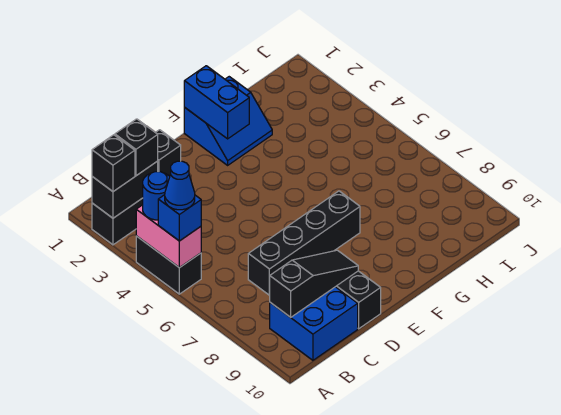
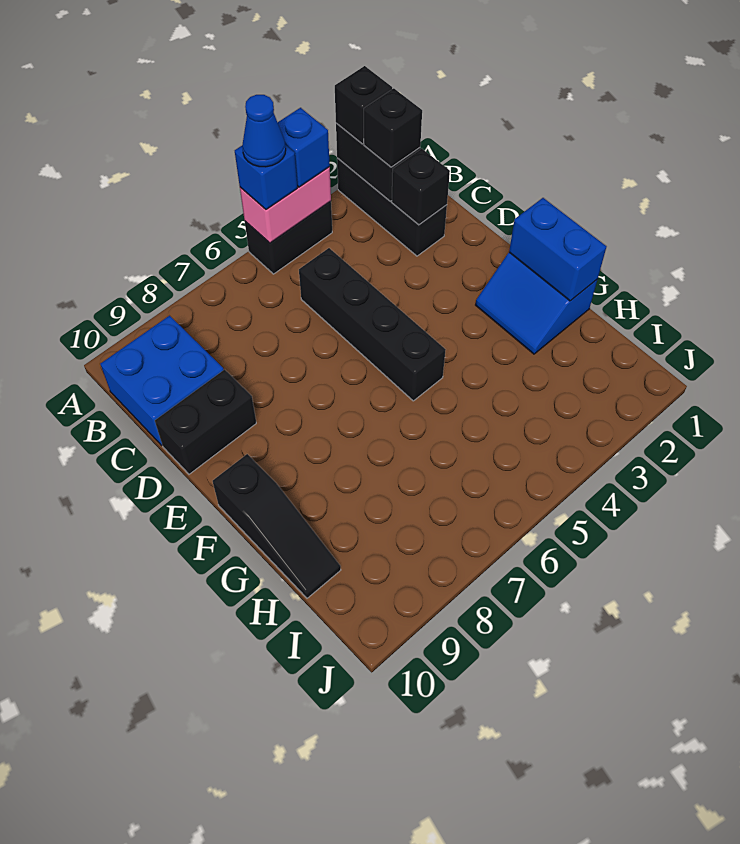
blue 1x1 round brick [143,172,170,220] -> blue 1x1 brick [278,108,330,187]
black 1x3 slope [270,250,358,317] -> black 1x3 slope moved to [213,454,341,598]
black 1x4 brick [248,191,360,295] -> black 1x4 brick moved to [299,248,446,401]
blue 1x2 brick [184,66,249,139] -> blue 1x2 brick turned to [509,198,606,301]

